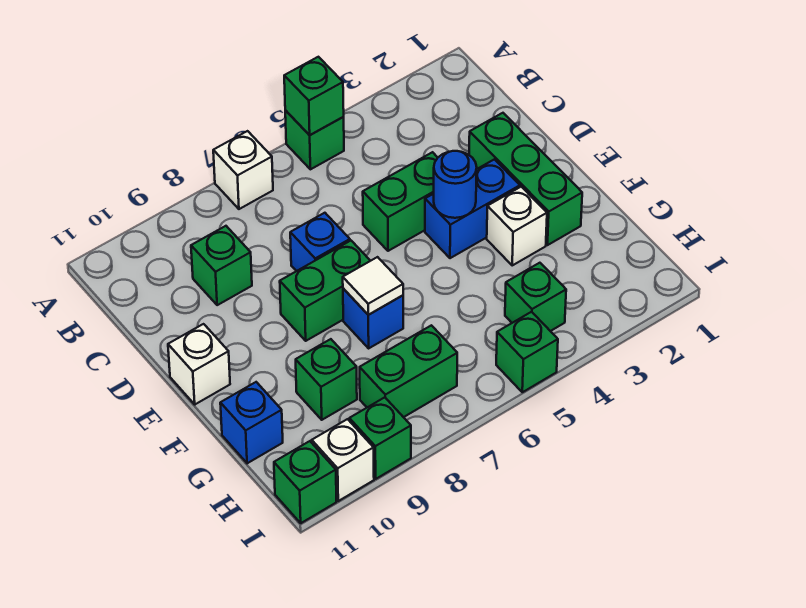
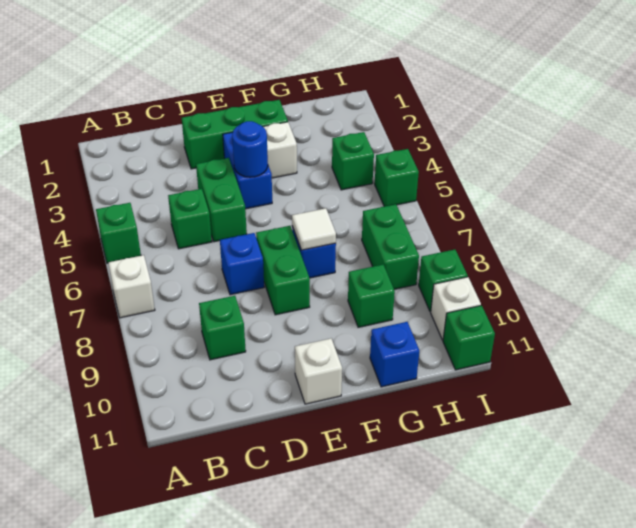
green 1x1 brick [284,57,344,135] -> green 1x1 brick moved to [168,189,212,249]

